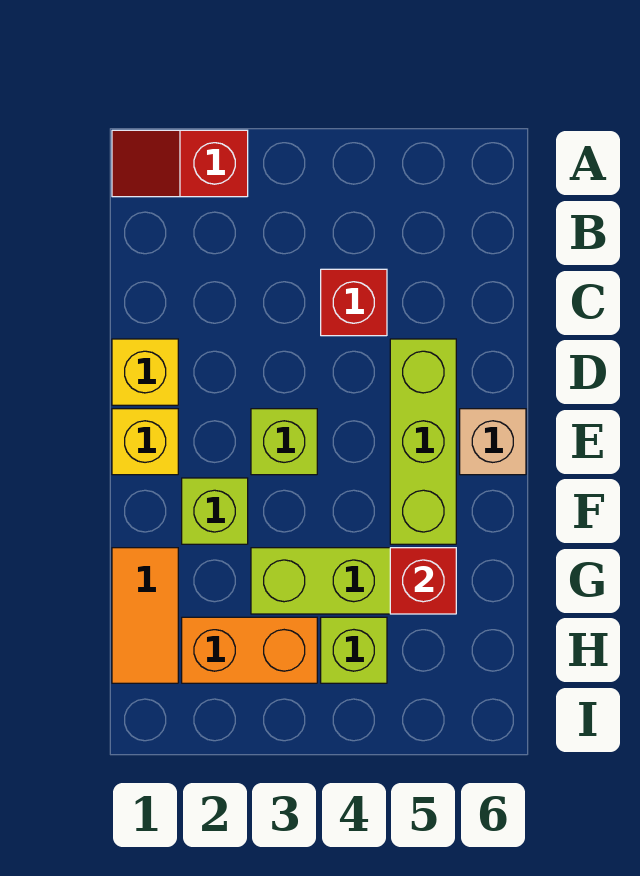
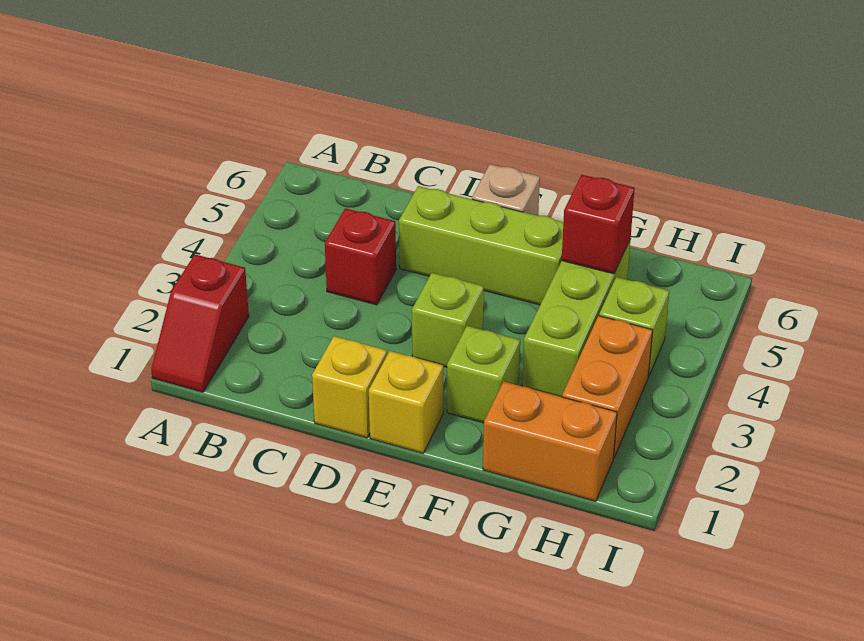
orange 1x2 tile [112,548,178,683] -> orange 1x2 brick [483,381,617,501]

